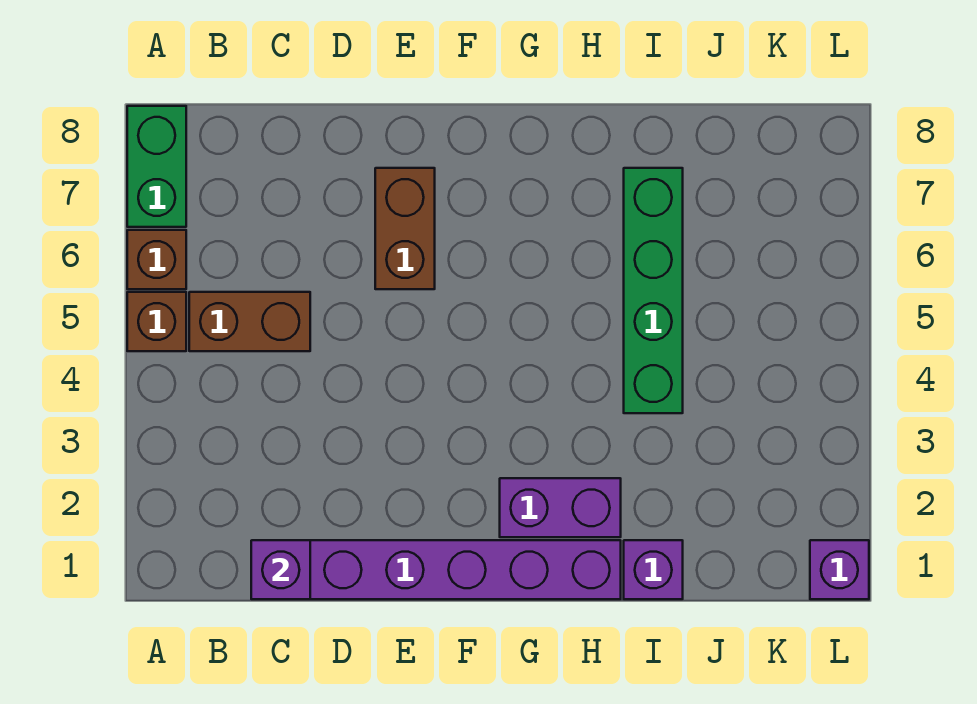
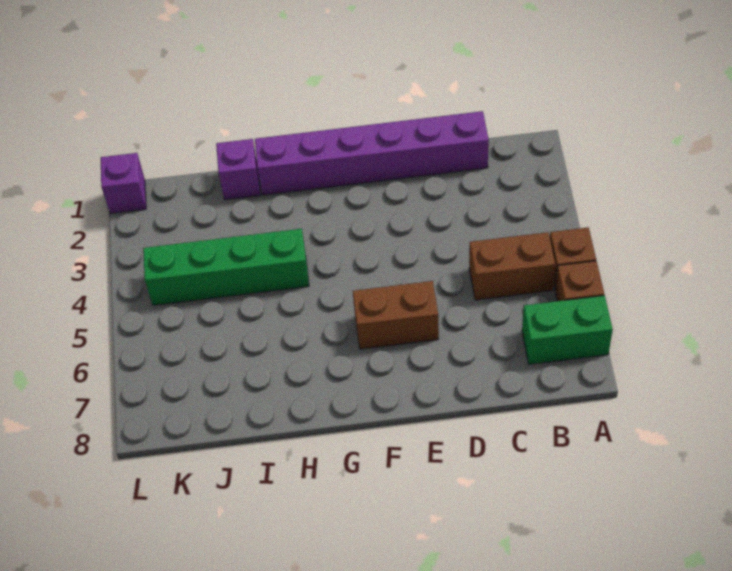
green 1x2 brick [127,106,186,227] -> green 1x2 brick turned to [522,295,613,364]
purple 1x1 brick [251,540,310,599] -> none
brown 1x2 brick [375,168,435,289] -> brown 1x2 brick turned to [353,281,439,349]
purple 1x2 brick [500,478,621,537] -> none
green 1x4 brick [624,168,683,413] -> green 1x4 brick turned to [143,229,309,305]

